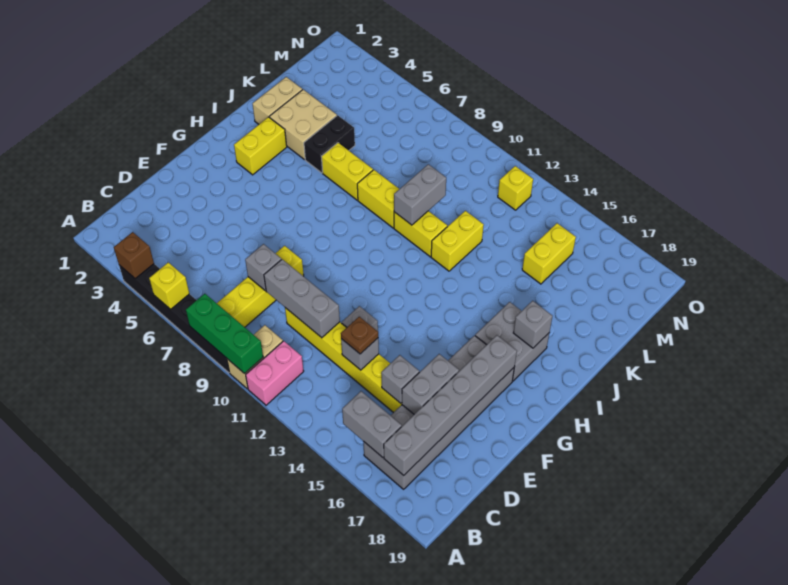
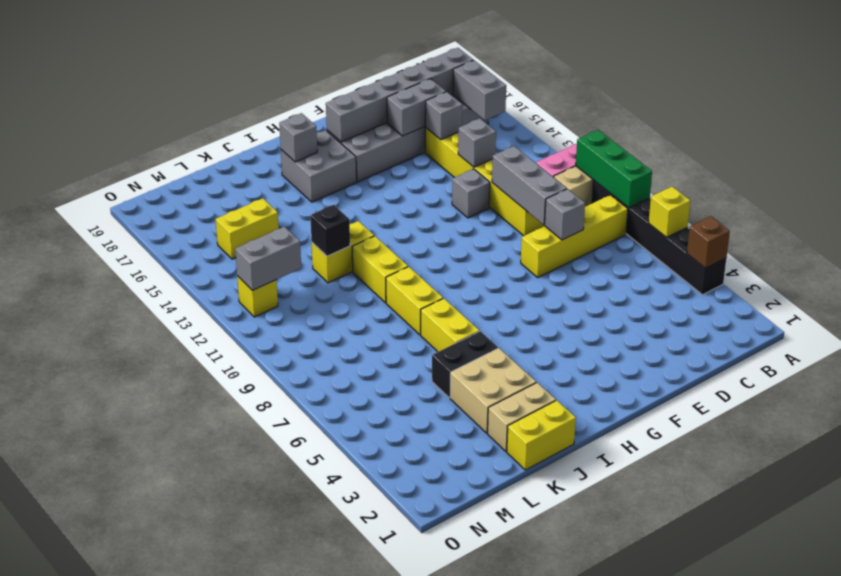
brown 1x1 plate [341,317,378,354] -> none
yellow 1x2 brick [234,117,287,175] -> yellow 1x2 brick moved to [507,400,576,470]
grey 1x2 brick [394,164,446,225] -> grey 1x2 brick moved to [235,227,301,290]
none -> black 1x1 brick [310,205,350,256]

